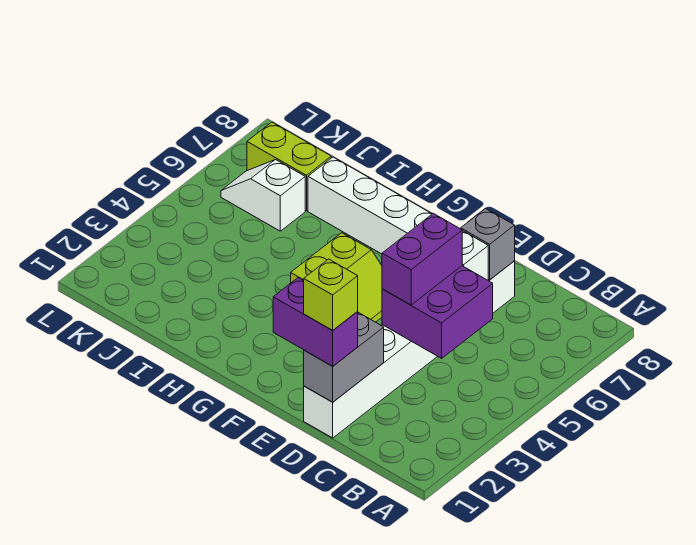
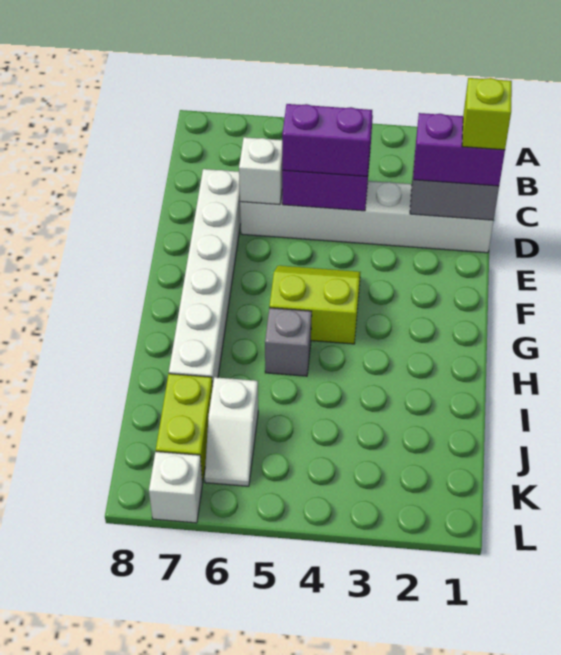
purple 1x2 brick [273,278,358,366] -> purple 1x2 brick turned to [413,113,505,186]
grey 1x1 brick [461,209,515,280] -> grey 1x1 brick moved to [265,308,312,376]
none -> white 1x1 brick [149,452,203,523]

